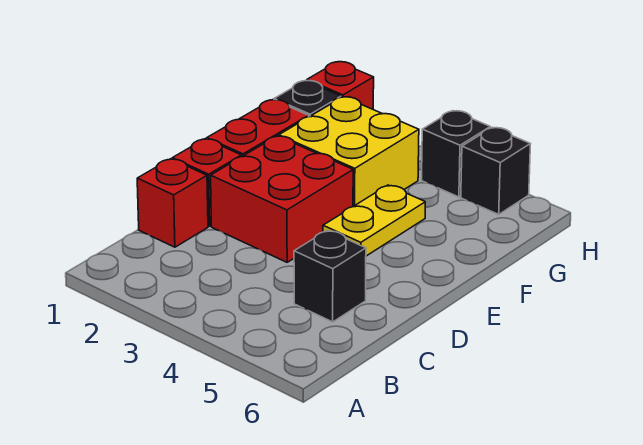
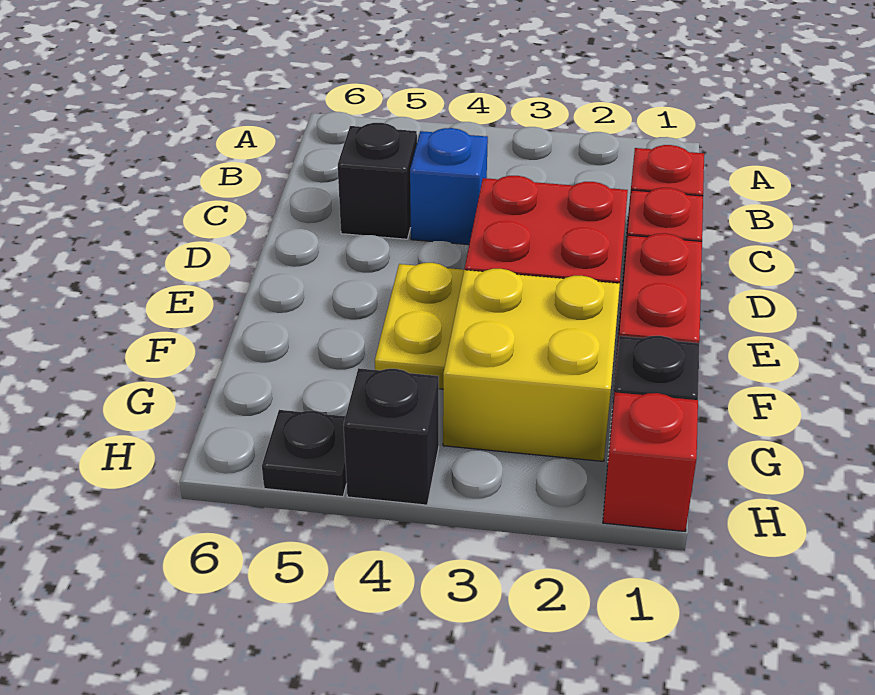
none -> blue 1x1 brick [410,128,488,245]
black 1x1 brick [461,127,530,214] -> black 1x1 plate [262,410,347,497]

